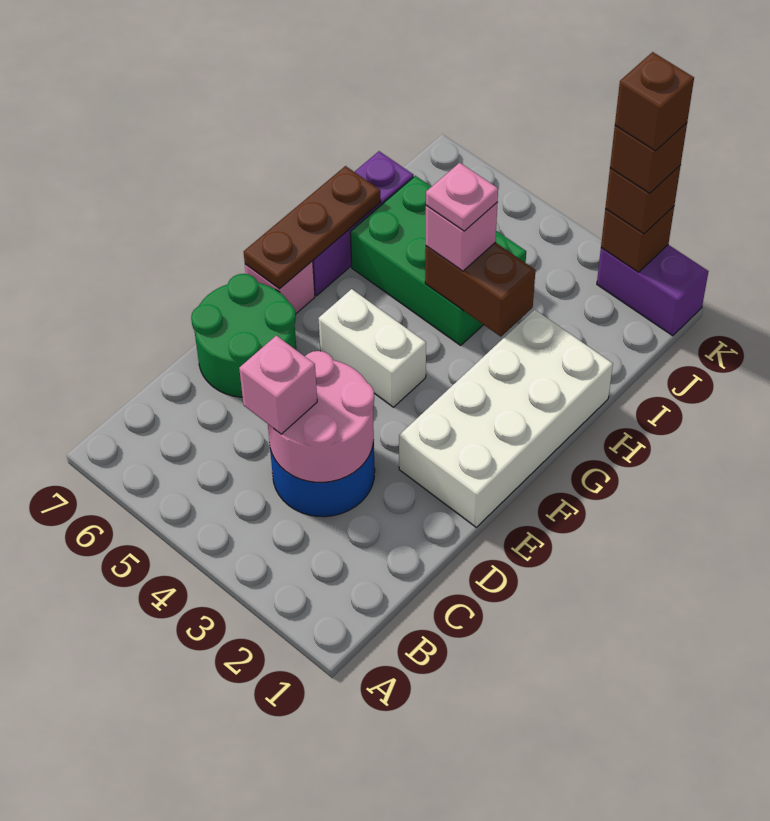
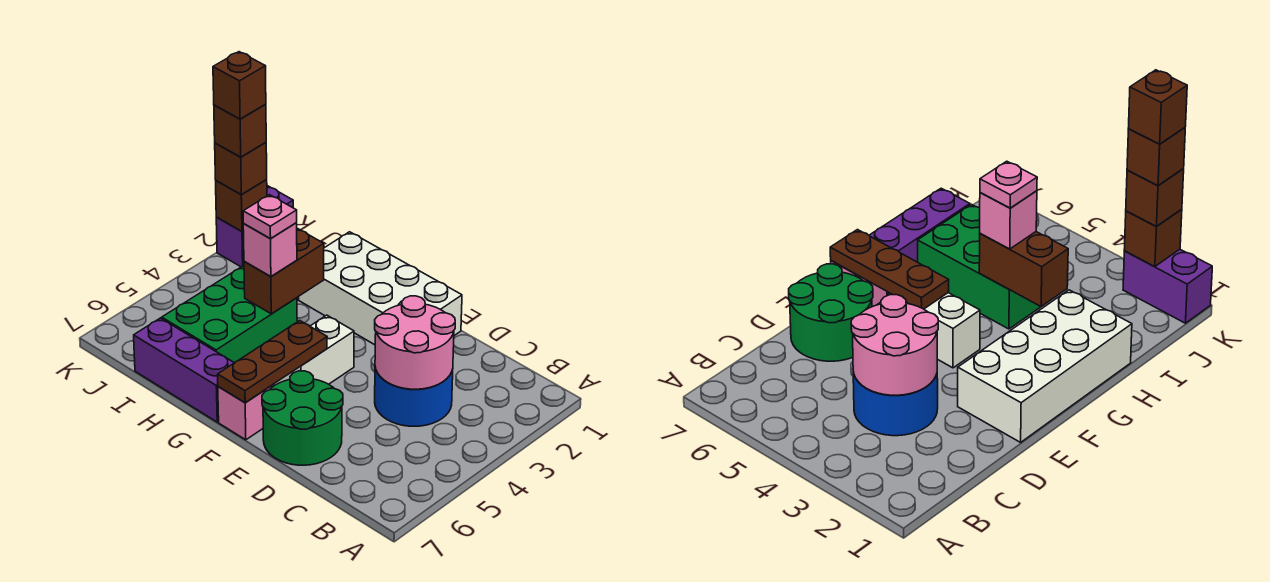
pink 1x1 brick [239,336,317,434] -> none
brown 1x3 plate [244,166,381,289] -> brown 1x3 plate turned to [218,321,327,403]

